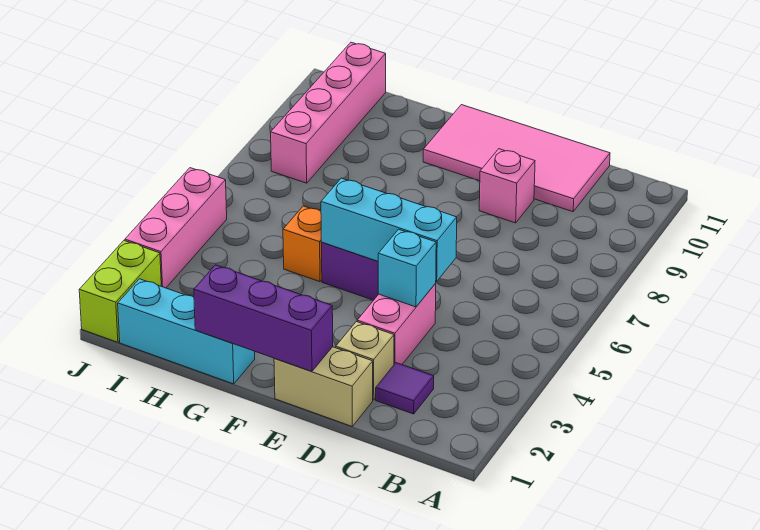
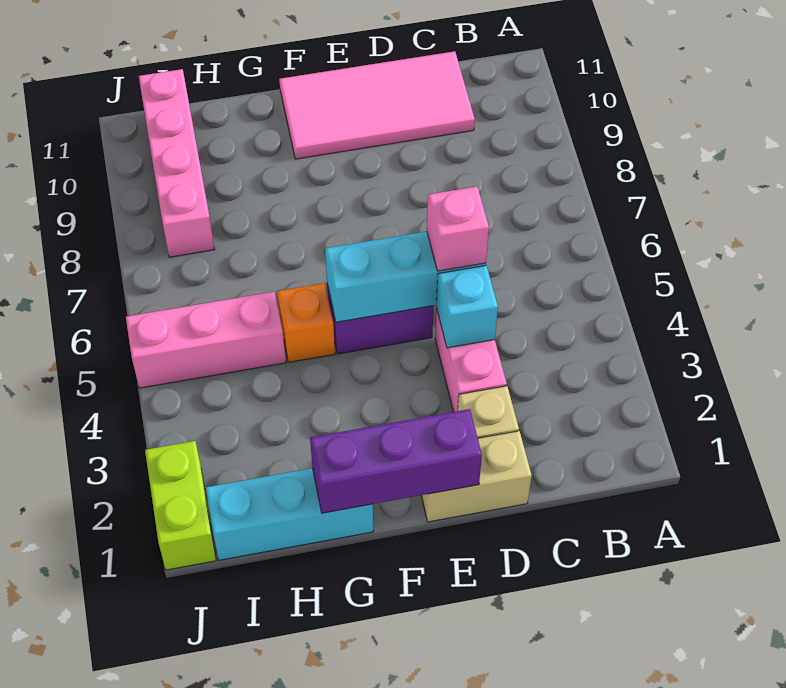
purple 1x1 tile [376,363,434,414] -> none
pink 1x1 brick [479,149,535,223] -> pink 1x1 brick moved to [427,187,489,271]
pink 1x3 brick [125,168,227,288] -> pink 1x3 brick turned to [126,292,286,388]

